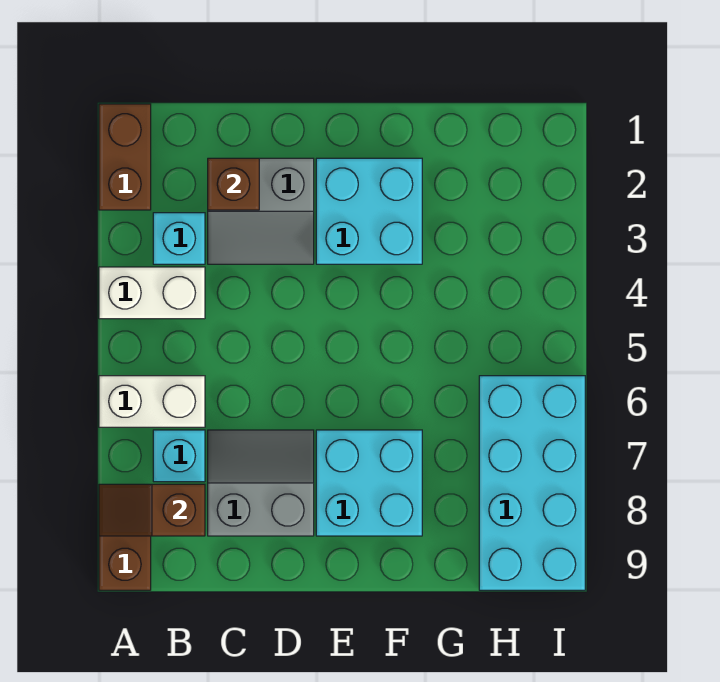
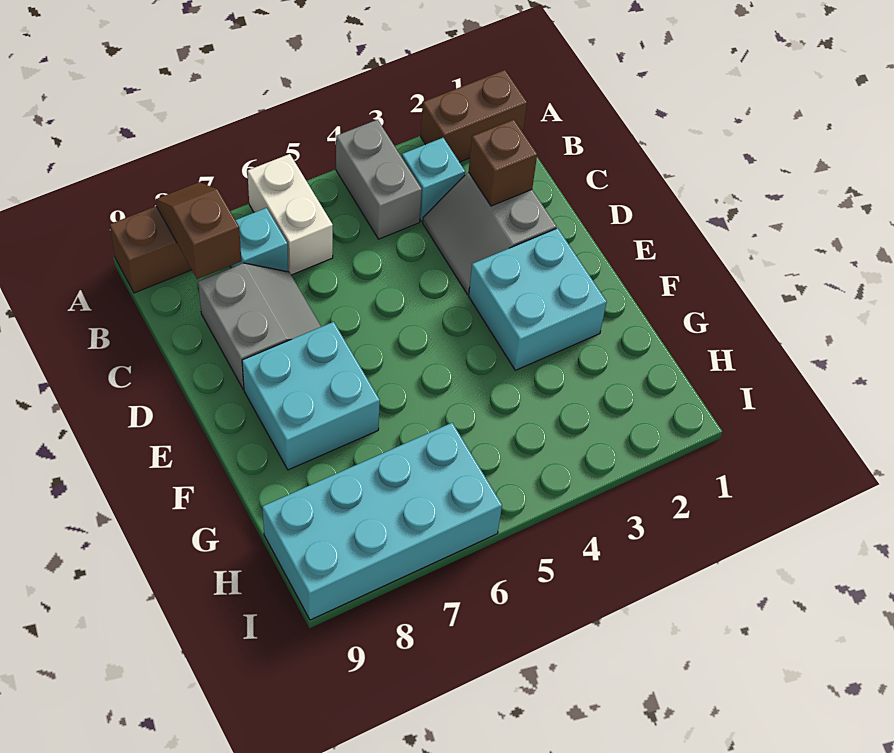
white 1x2 brick [99,267,205,319] -> grey 1x2 brick [336,120,422,239]

